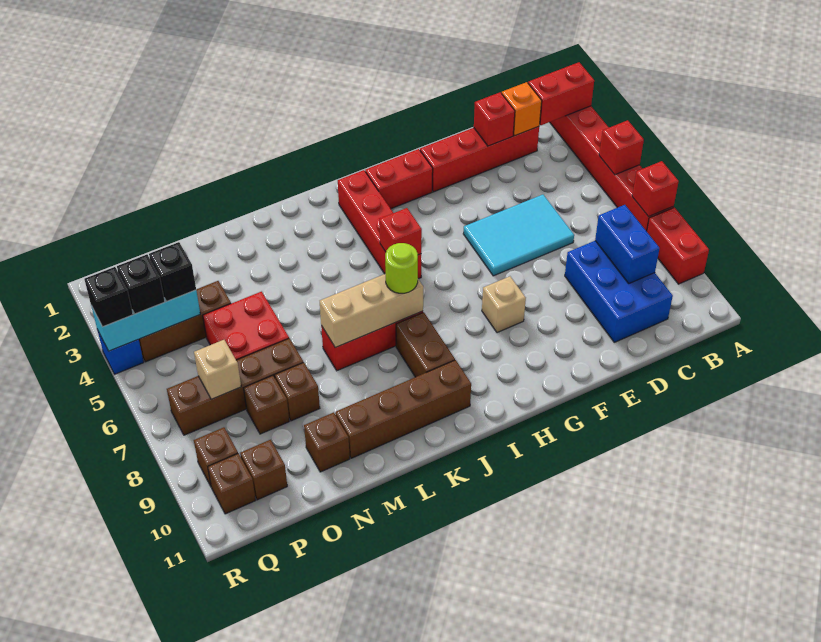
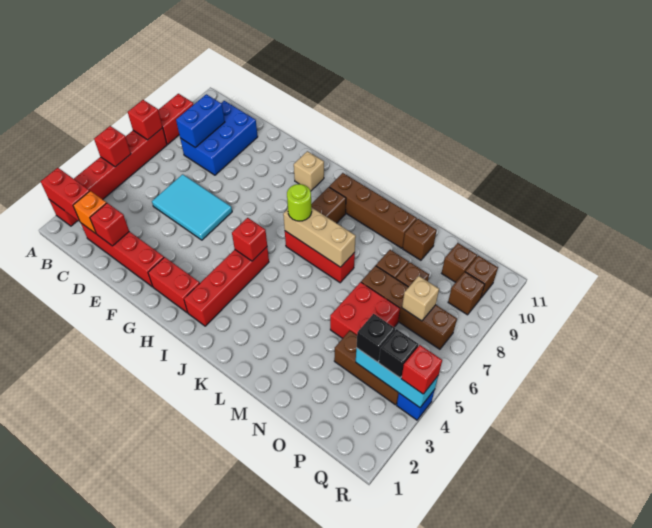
tan 1x1 brick [482,276,526,333] -> tan 1x1 brick moved to [294,151,324,191]
black 1x1 brick [84,267,133,327] -> red 1x1 brick [401,345,442,394]

